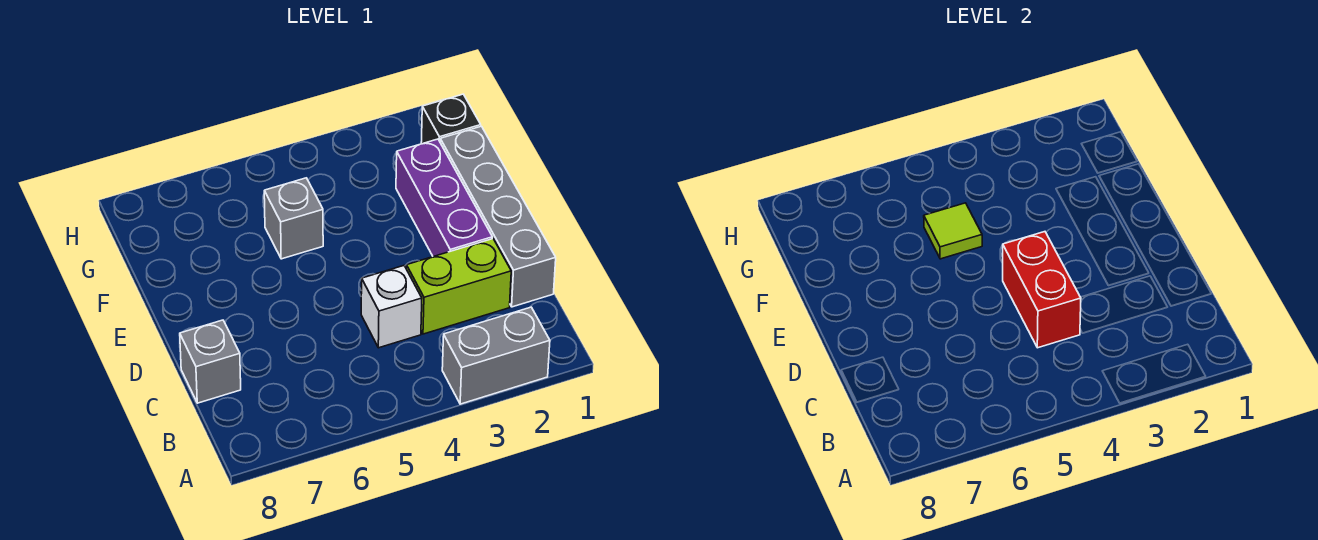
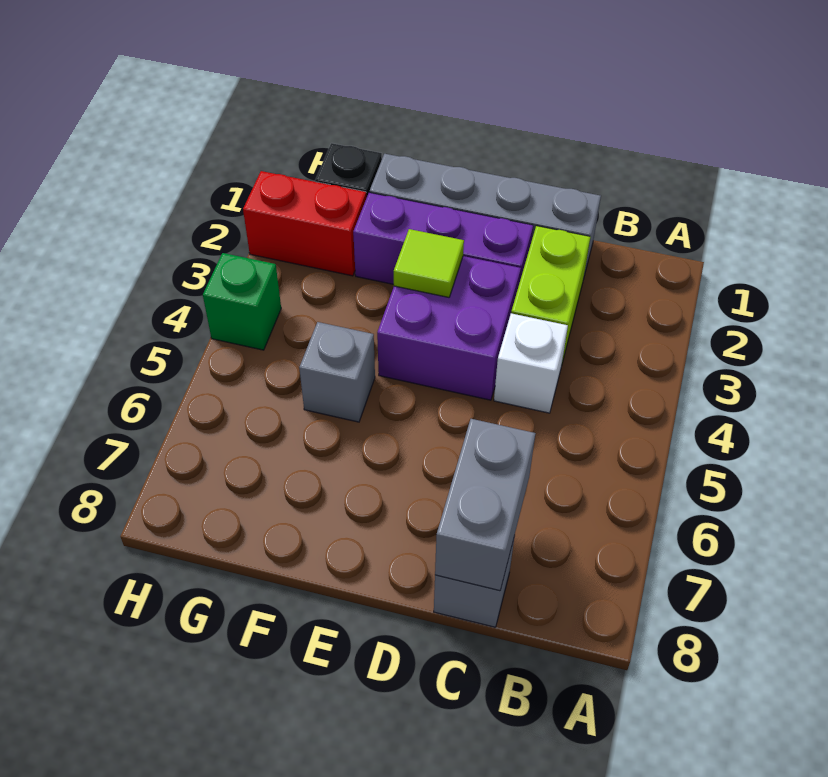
grey 1x2 brick [442,307,550,404] -> grey 1x2 brick moved to [435,419,536,591]
red 1x2 brick [1003,232,1081,348] -> red 1x2 brick moved to [243,171,366,276]
none -> purple 2x2 brick [377,256,521,400]
lime 1x1 tile [924,203,982,259] -> lime 1x1 tile moved to [394,229,464,297]
none -> green 1x1 brick [203,253,281,350]

